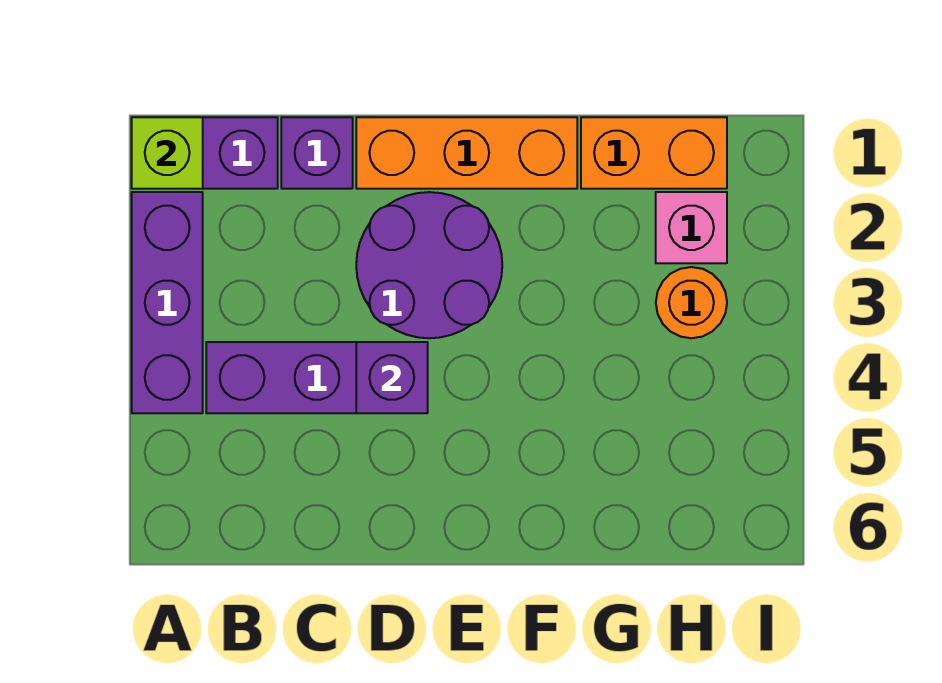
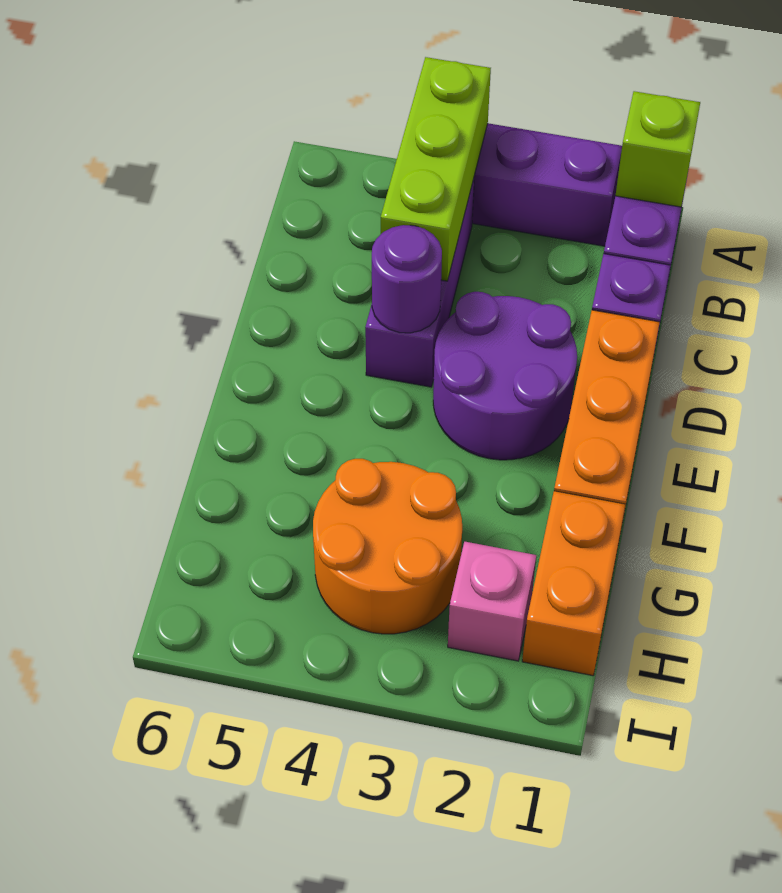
none -> lime 1x3 brick [381,57,491,281]
purple 1x1 brick [356,342,428,413] -> purple 1x1 round brick [372,225,442,333]
orange 1x1 round brick [656,267,727,338] -> orange 2x2 round brick [313,459,462,634]

